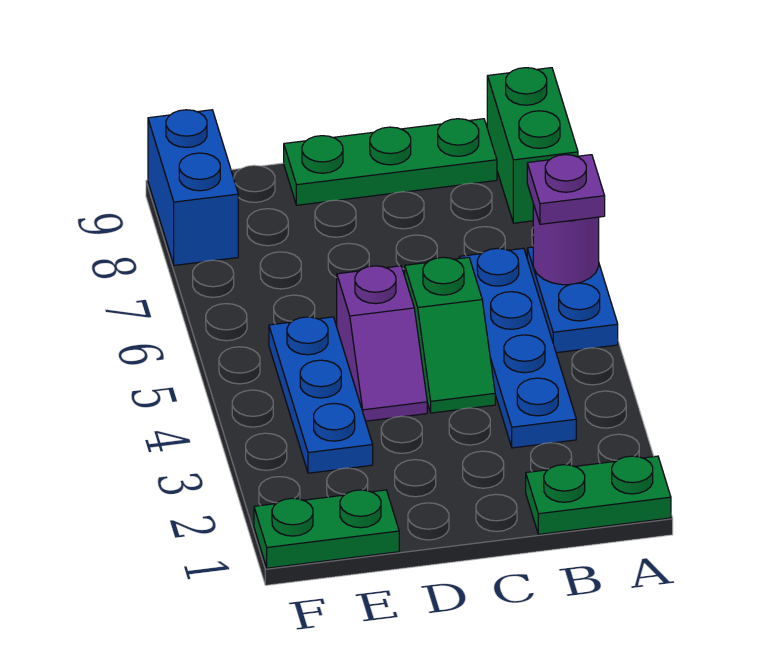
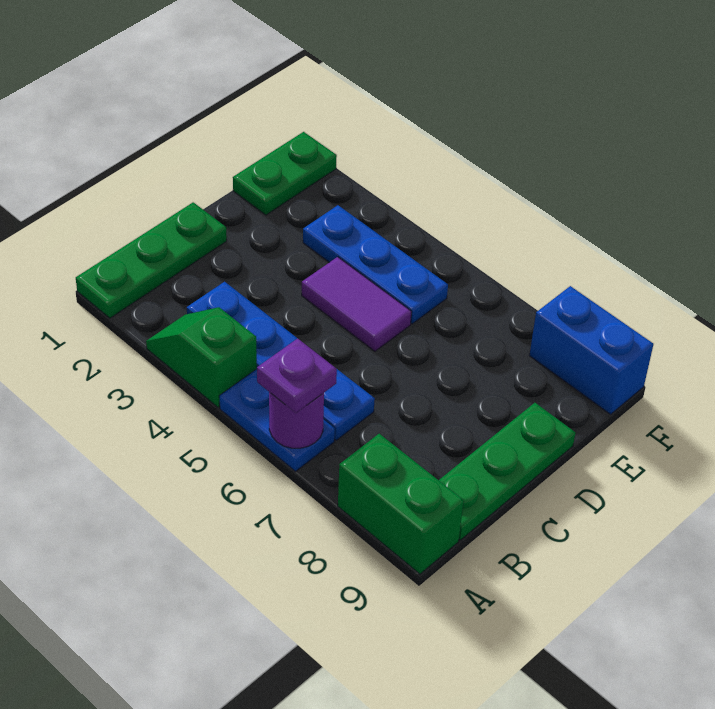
green 1x2 plate [526,456,671,534] -> green 1x3 plate [76,202,227,318]
green 1x2 slope [405,257,495,413] -> green 1x2 slope moved to [146,307,257,408]
purple 1x2 slope [337,266,427,421] -> purple 1x2 tile [302,257,411,351]

